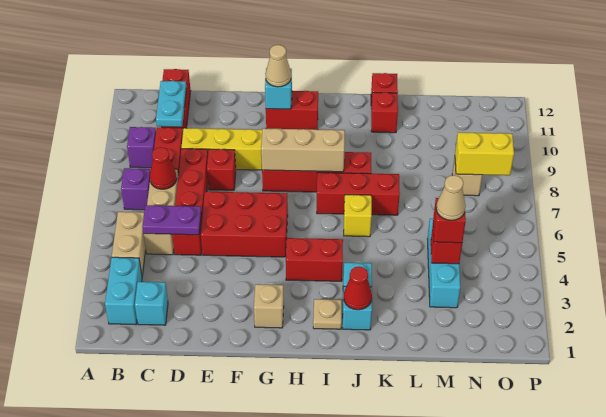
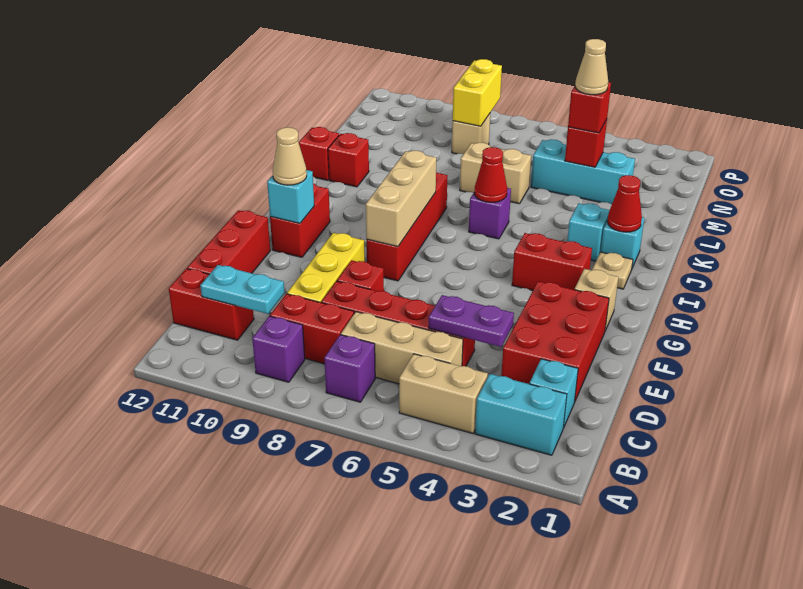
purple 1x2 plate [143,205,201,235] -> purple 1x2 plate turned to [429,295,514,347]
red 1x1 cone [150,147,177,189] -> red 1x1 cone moved to [474,147,507,202]
red 2x3 brick [201,192,288,257] -> red 2x3 brick moved to [501,281,609,402]
red 1x2 brick [286,238,343,281] -> red 1x2 brick turned to [512,233,592,290]
red 1x3 brick [317,172,400,215] -> red 1x3 brick moved to [187,210,270,274]
yellow 1x1 brick [344,195,372,237] -> purple 1x1 brick [469,188,511,239]
none -> tan 1x2 brick [460,143,531,204]

